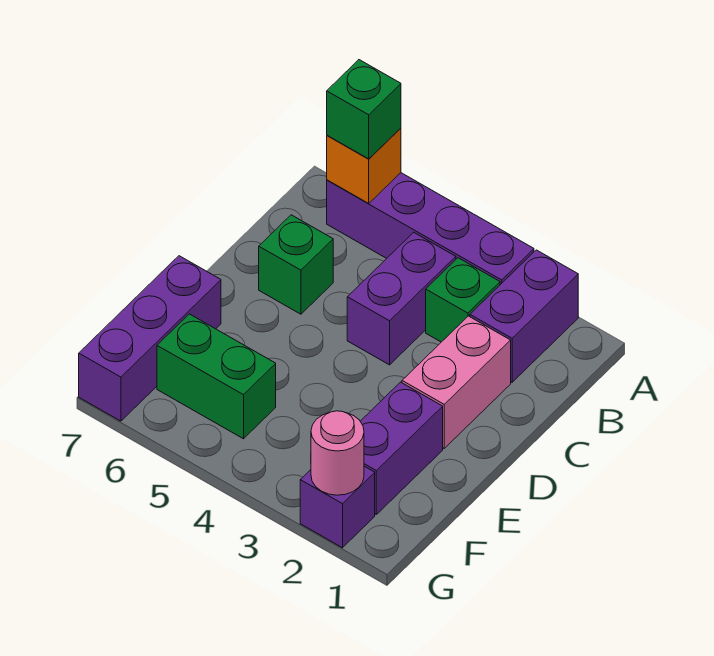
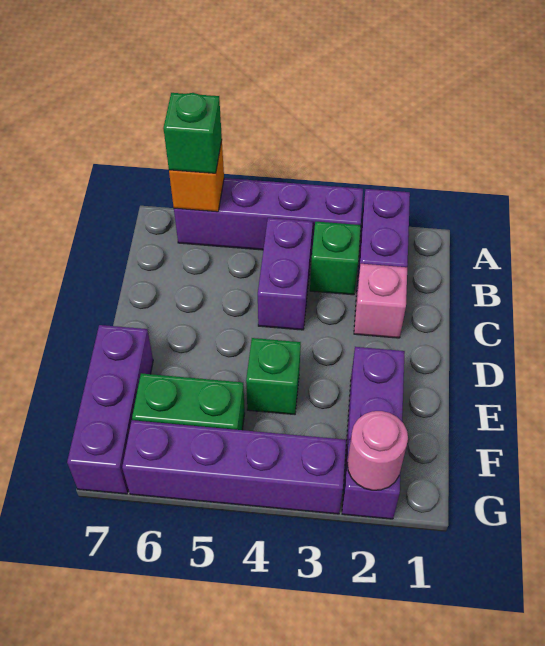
pink 1x2 brick [402,316,511,448] -> pink 1x1 brick [354,264,407,338]
green 1x1 brick [259,215,333,314] -> green 1x1 brick moved to [246,338,301,415]
none -> purple 1x4 brick [122,420,346,514]

